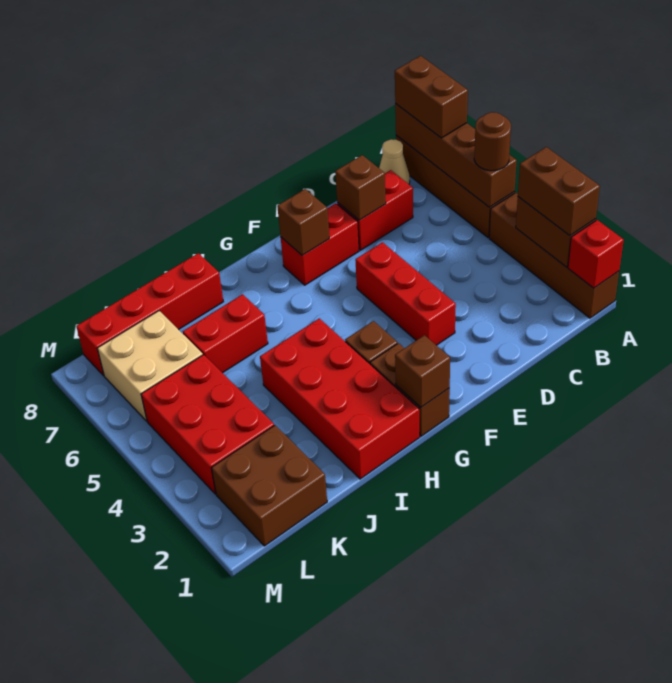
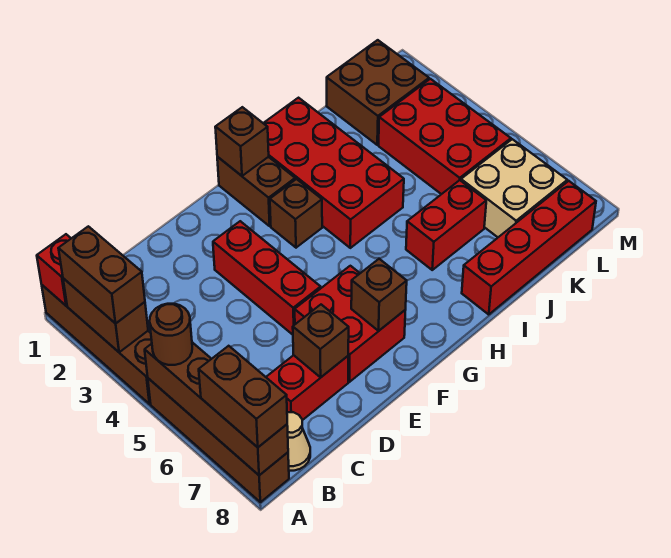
red 1x2 brick [281,203,359,285] -> red 2x2 brick [295,266,405,382]

